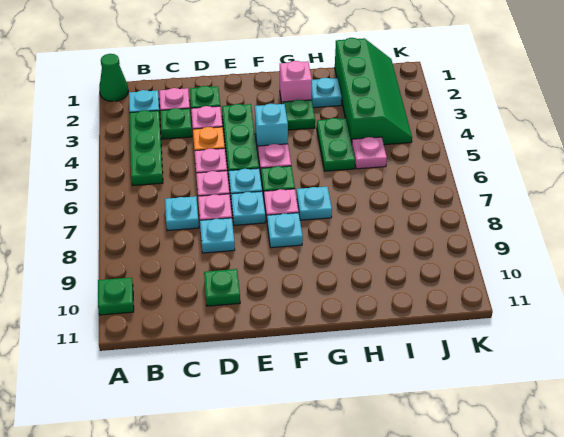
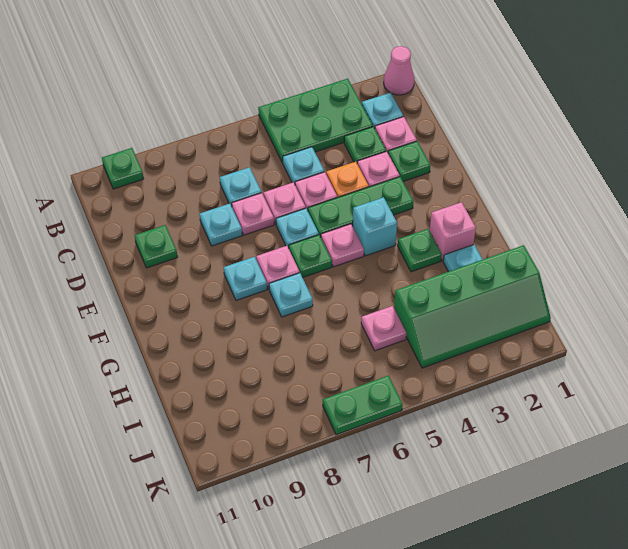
green 1x1 cone [99,54,128,101] -> pink 1x1 cone [384,46,415,95]
green 1x3 plate [130,110,163,185] -> green 2x3 plate [258,79,373,162]
cyan 1x1 plate [231,191,265,225] -> cyan 1x1 plate moved to [282,147,324,184]
green 1x2 plate [317,118,355,171] -> green 1x2 plate moved to [323,376,403,435]

